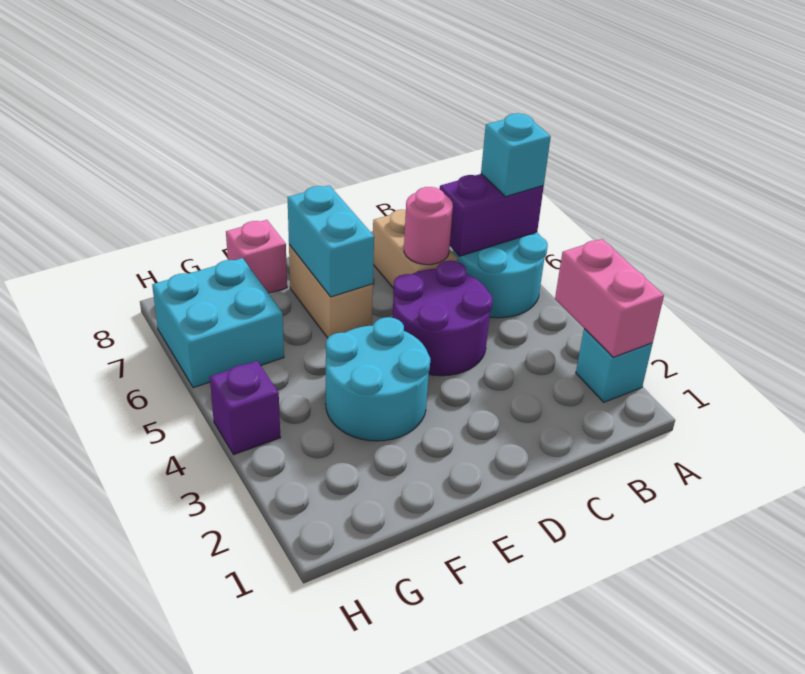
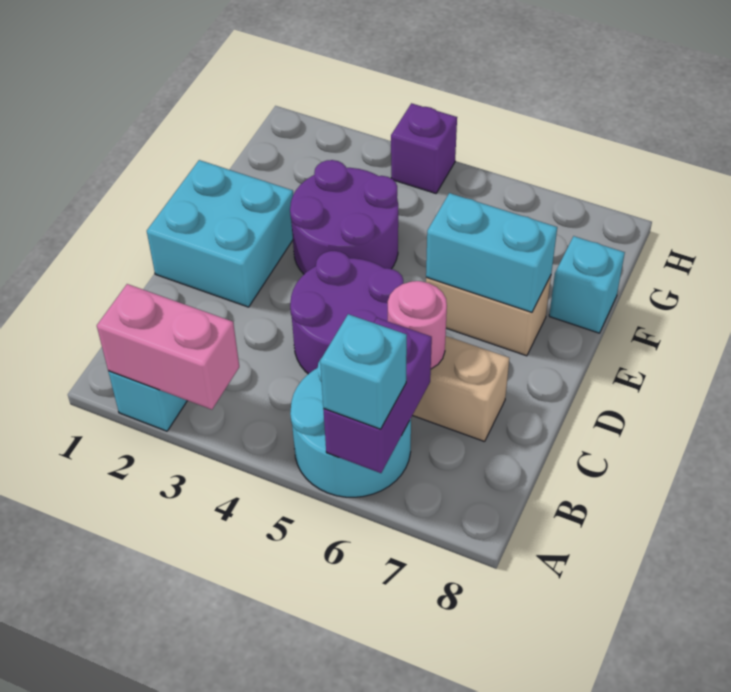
cyan 2x2 round brick [326,317,430,441] -> purple 2x2 round brick [290,160,398,274]
pink 1x1 brick [226,220,287,293] -> cyan 1x1 brick [549,236,625,333]
cyan 2x2 brick [152,258,284,388] -> cyan 2x2 brick moved to [147,160,293,307]

